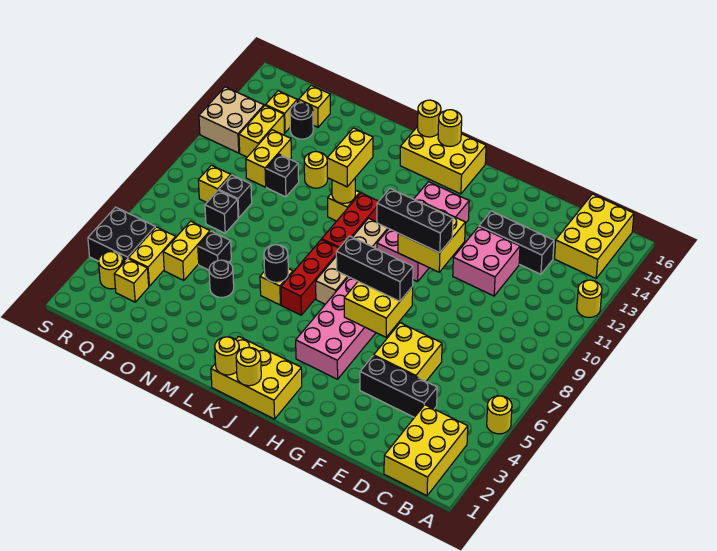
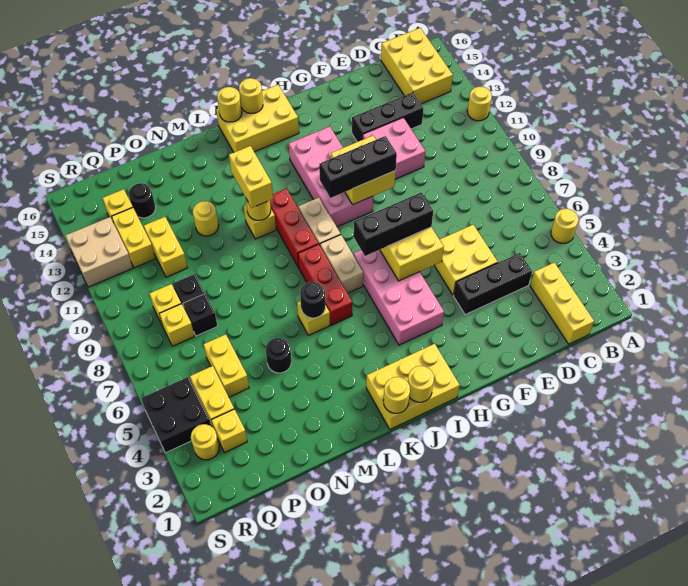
yellow 2x3 brick [384,405,468,496] -> yellow 1x3 brick [530,262,594,344]
black 1x1 brick [198,231,231,270] -> none
black 1x1 brick [266,154,299,197] -> none
yellow 1x1 brick [299,85,330,127] -> yellow 1x1 brick moved to [159,304,194,346]

